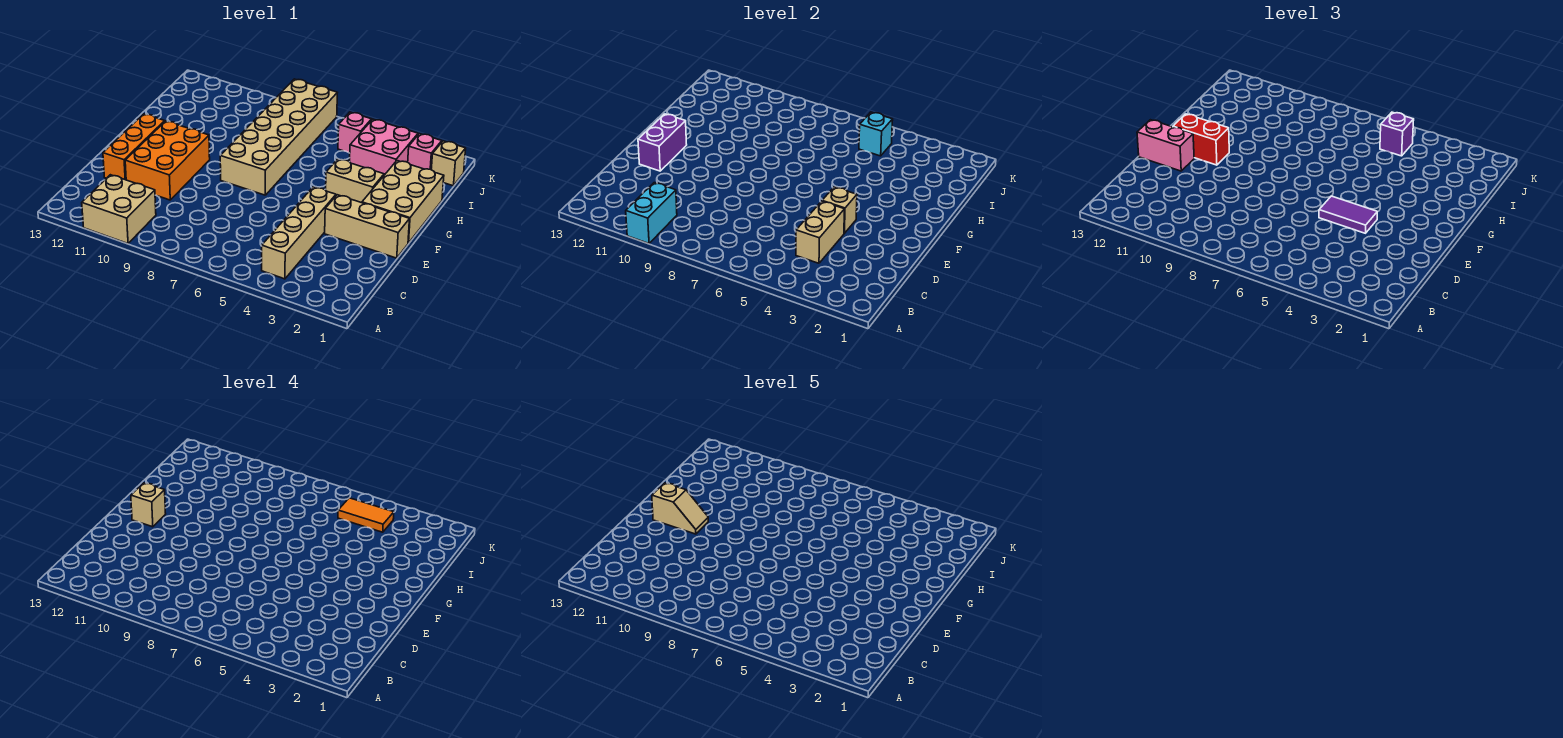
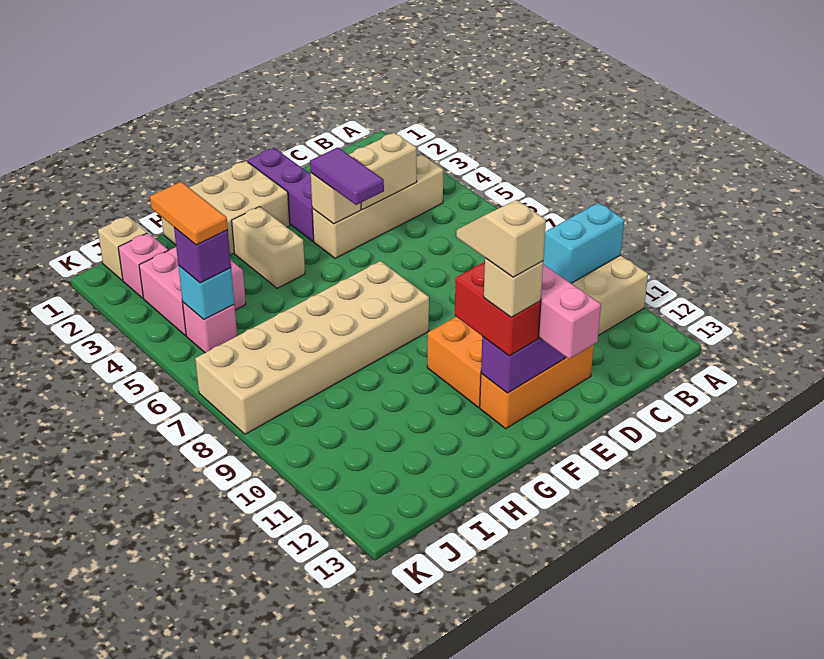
tan 1x3 brick [325,195,409,258] -> purple 1x3 brick [247,148,314,241]

